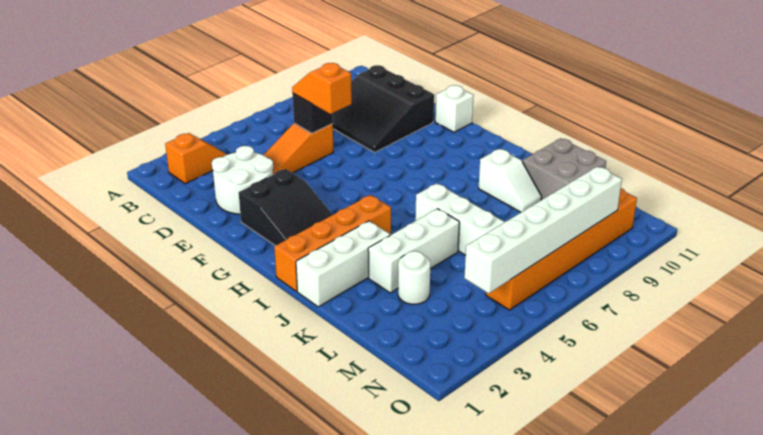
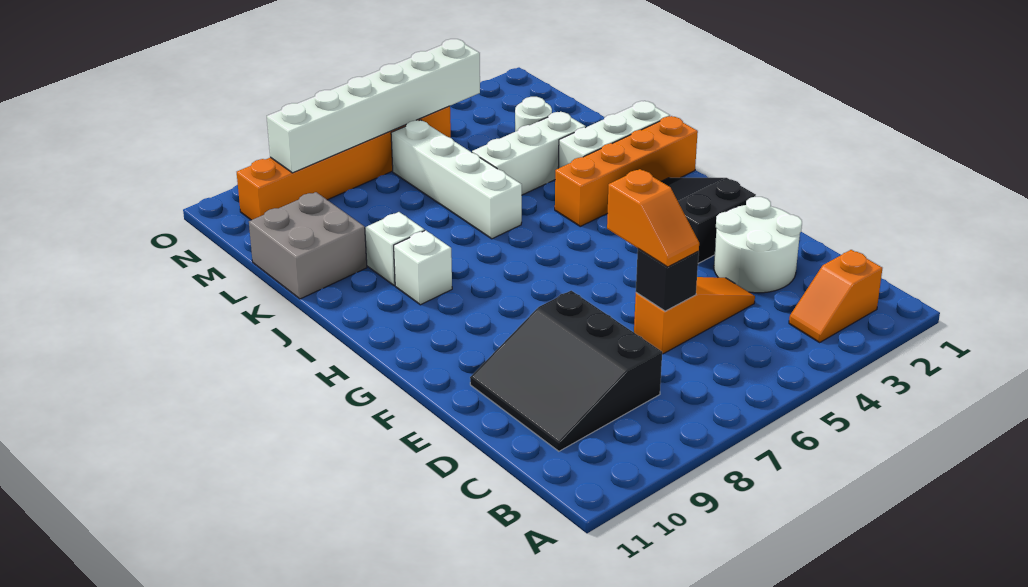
black 3x3 slope [332,65,434,152] -> black 3x3 slope turned to [470,291,662,451]
white 1x1 brick [435,85,474,132] -> white 1x1 brick moved to [394,230,452,305]

